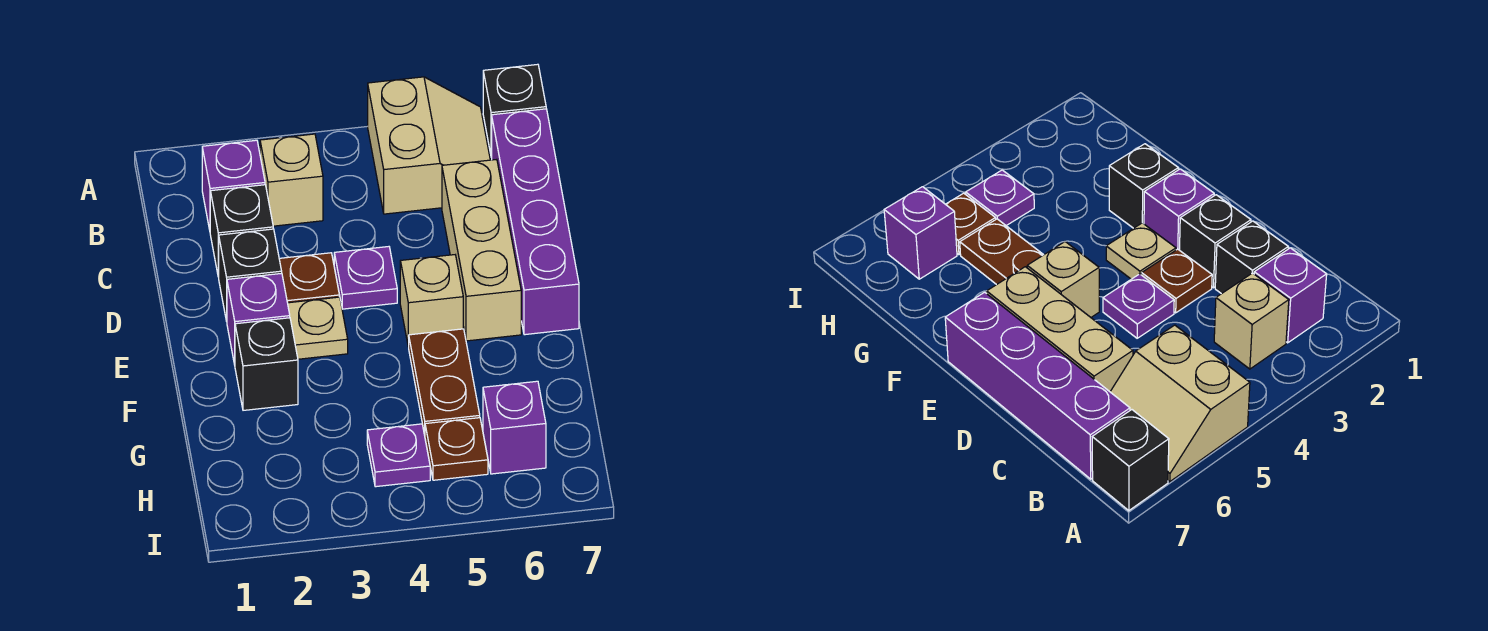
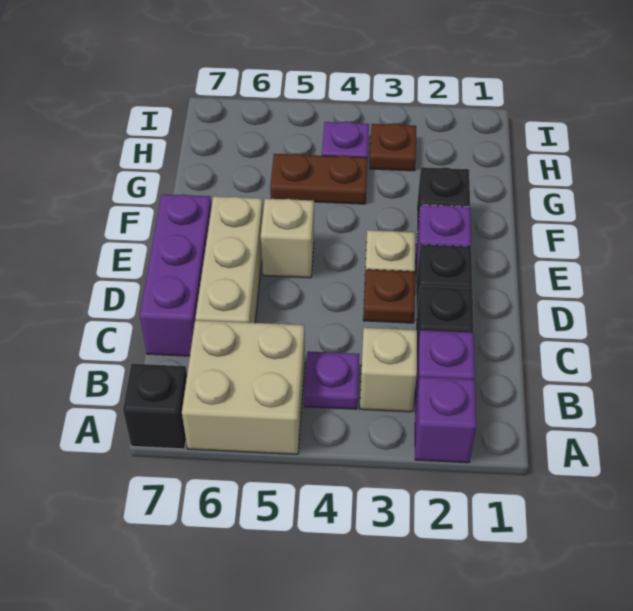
tan 2x2 slope [368,77,490,214] -> tan 2x2 brick [182,320,305,454]
purple 1x4 brick [492,109,579,335] -> purple 1x3 brick [140,194,212,356]
purple 1x1 plate [334,247,397,309] -> purple 1x1 plate moved to [304,351,359,409]
brown 1x2 plate [409,329,480,435] -> brown 1x2 plate turned to [270,154,368,204]
brown 1x1 plate [425,418,488,480] -> brown 1x1 plate moved to [369,123,416,171]
purple 1x1 brick [483,381,546,474] -> purple 1x1 brick moved to [415,377,476,463]

